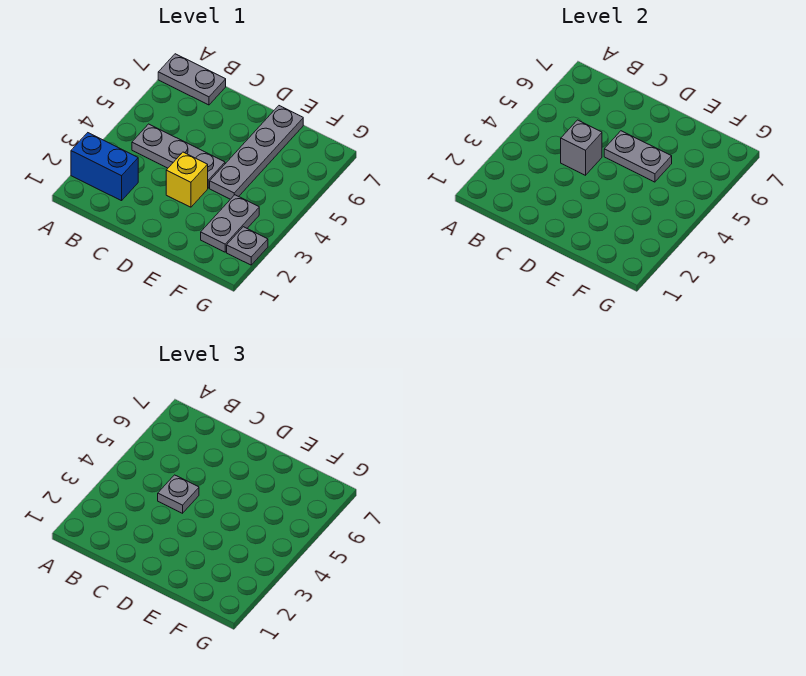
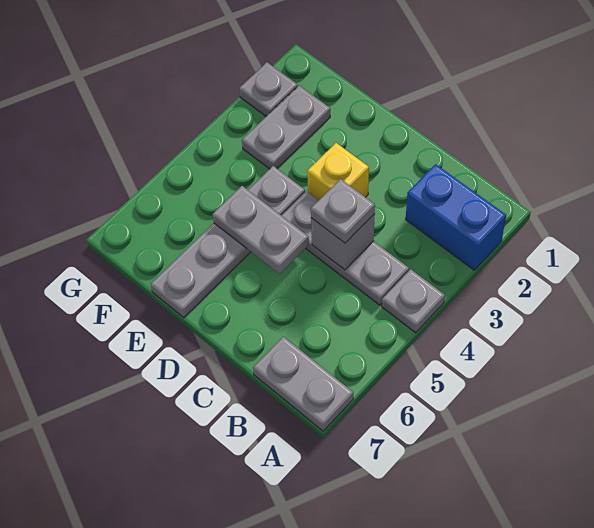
none -> grey 1x1 plate [382,269,445,333]

